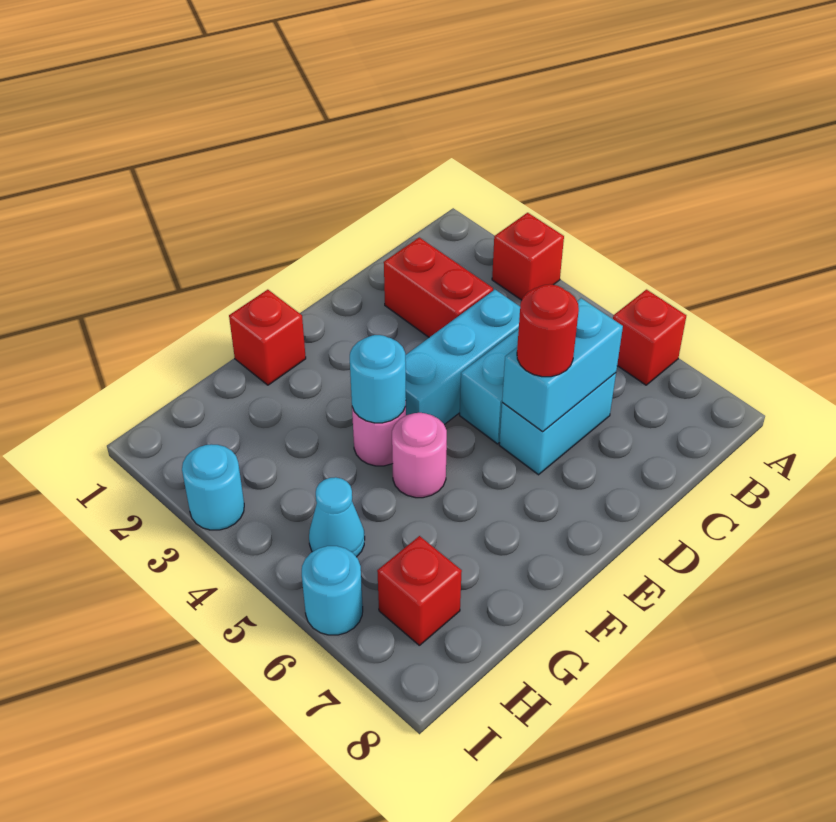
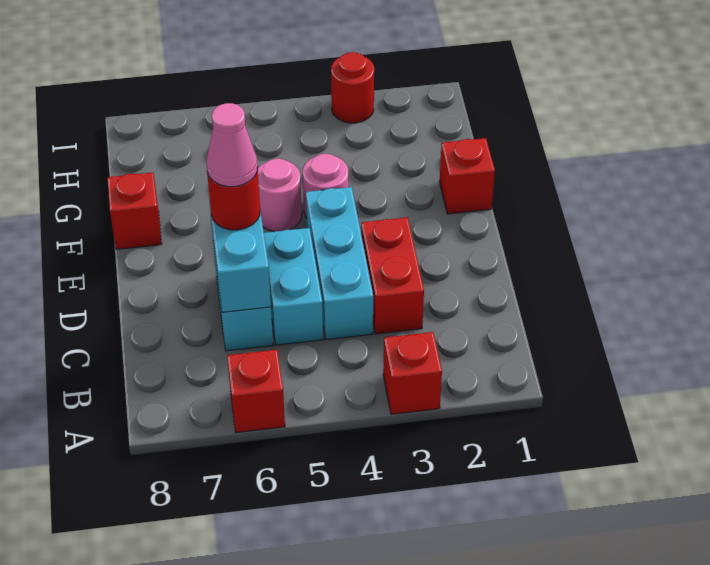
red 1x2 brick [384,237,493,337] -> red 1x2 brick turned to [361,217,424,334]
none -> pink 1x1 cone [206,103,258,187]
cyan 1x1 round brick [350,335,406,423] -> none
cyan 1x1 cone [309,477,365,557] -> none
red 1x1 brick [377,536,462,645] -> red 1x1 brick moved to [107,172,162,249]
cyan 1x1 round brick [182,444,244,530] -> red 1x1 round brick [331,52,374,123]
cyan 1x1 round brick [302,546,363,635] -> none

